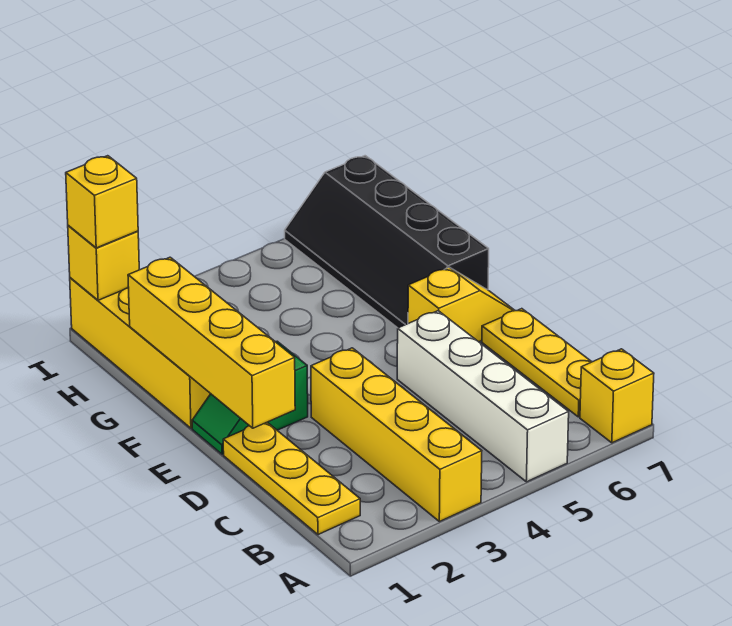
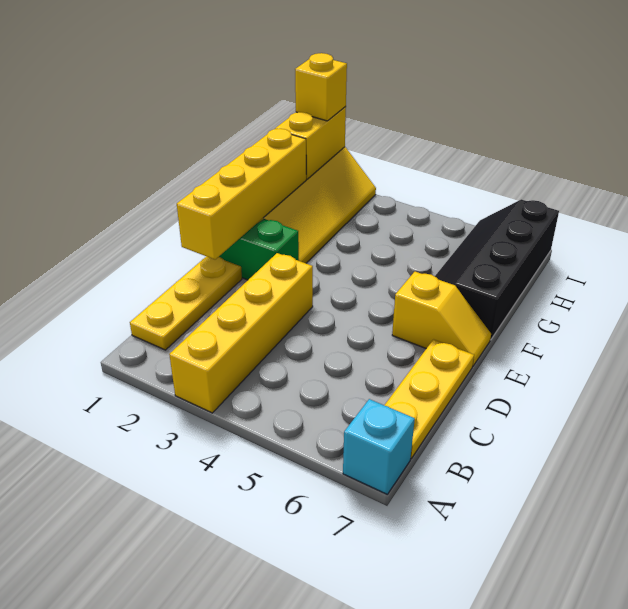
white 1x4 brick [397,311,569,482] -> none
yellow 1x1 brick [580,349,654,443] -> cyan 1x1 brick [343,399,415,494]
yellow 1x1 brick [68,225,139,300] -> yellow 1x2 brick [275,107,346,179]

